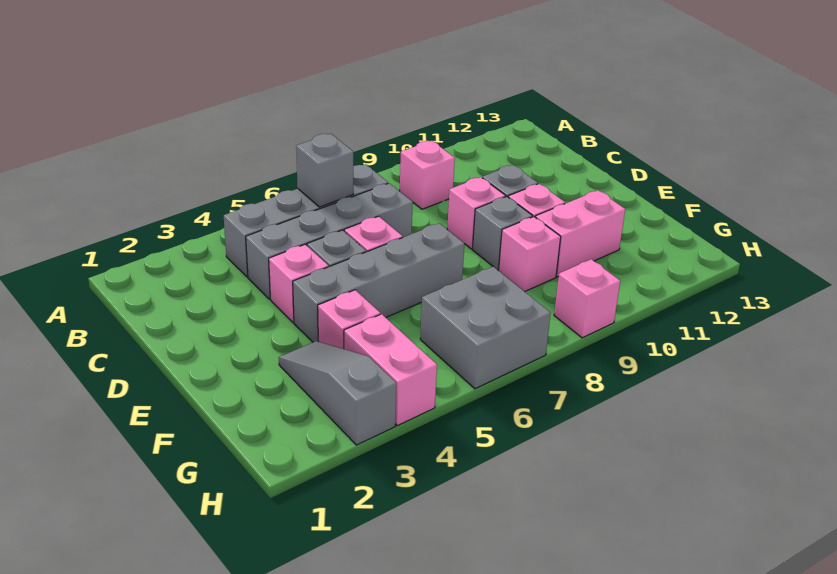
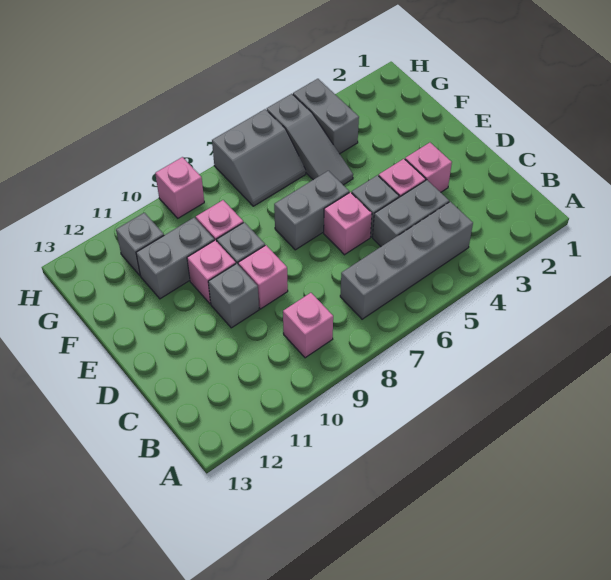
grey 1x1 brick [296,134,353,207] -> grey 1x1 brick moved to [116,213,164,275]
grey 1x4 brick [246,183,413,299] -> grey 1x2 brick [373,180,449,246]
grey 1x4 brick [293,223,464,342] -> grey 1x2 brick [274,171,349,250]
grey 1x3 slope [279,341,396,445] -> grey 1x3 slope moved to [267,94,353,185]
pink 1x1 brick [318,290,380,349] -> pink 1x1 brick moved to [405,143,452,192]
pink 1x2 brick [535,190,625,277] -> grey 1x2 brick [136,218,214,299]
pink 1x2 brick [344,314,437,426] -> grey 1x2 brick [293,79,359,154]
grey 2x2 brick [420,267,551,389] -> grey 2x2 slope [212,109,306,206]

